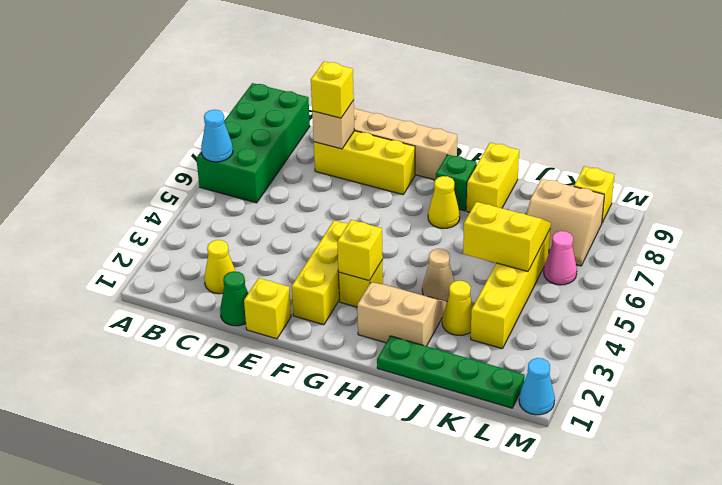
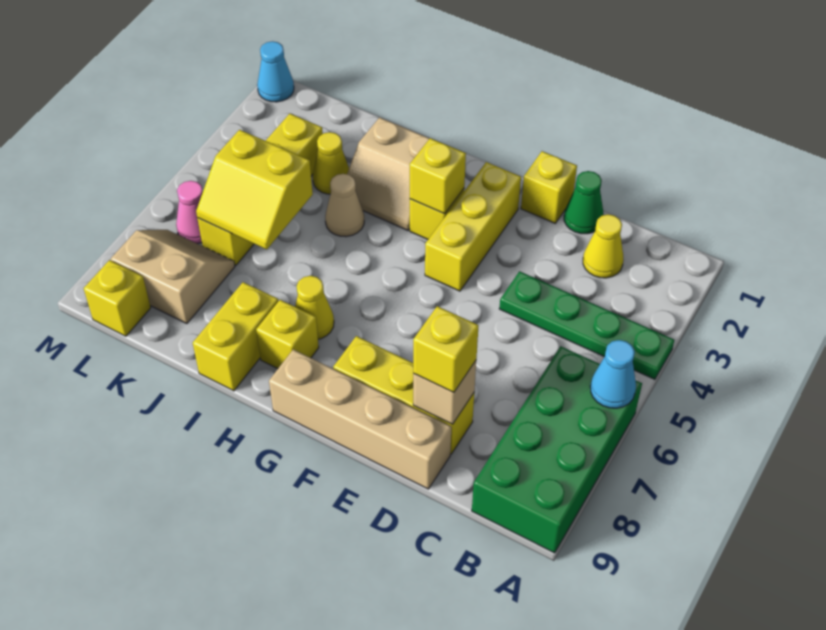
green 1x1 brick [436,154,477,211] -> yellow 1x1 brick [256,300,319,368]
green 1x4 plate [377,336,525,408] -> green 1x4 plate moved to [499,271,674,379]

